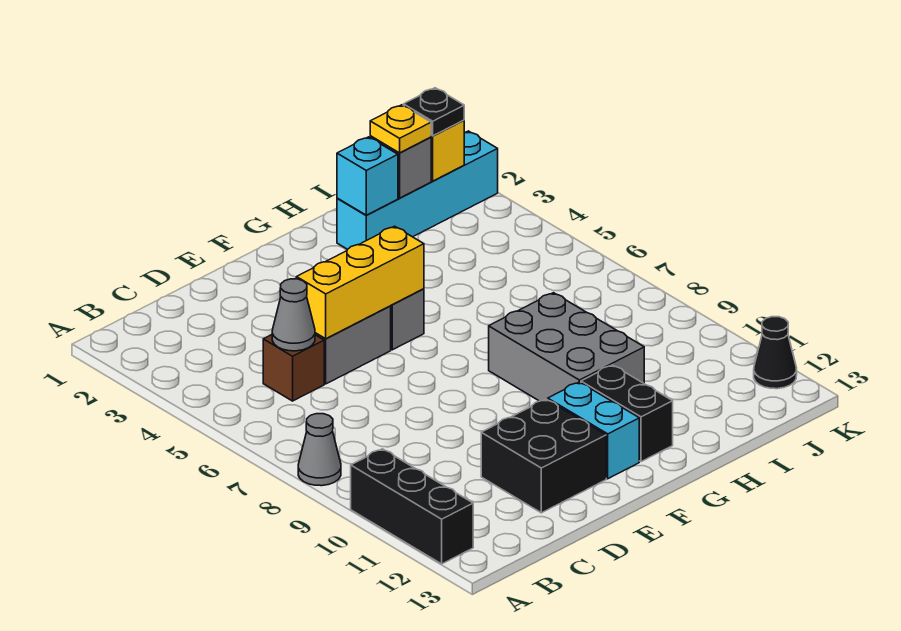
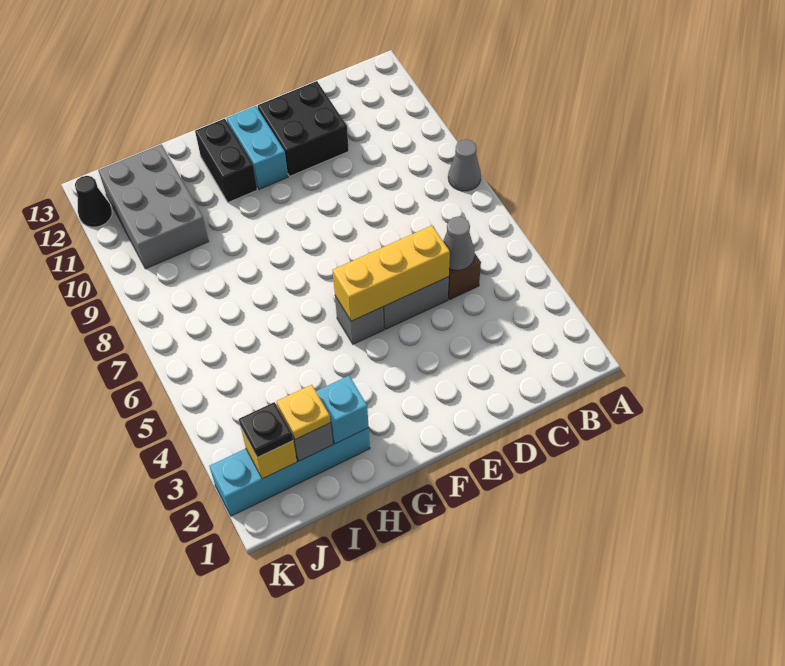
black 1x3 brick [351,449,473,564] -> none
grey 2x3 brick [489,293,644,401] -> grey 2x3 brick moved to [98,144,209,269]

